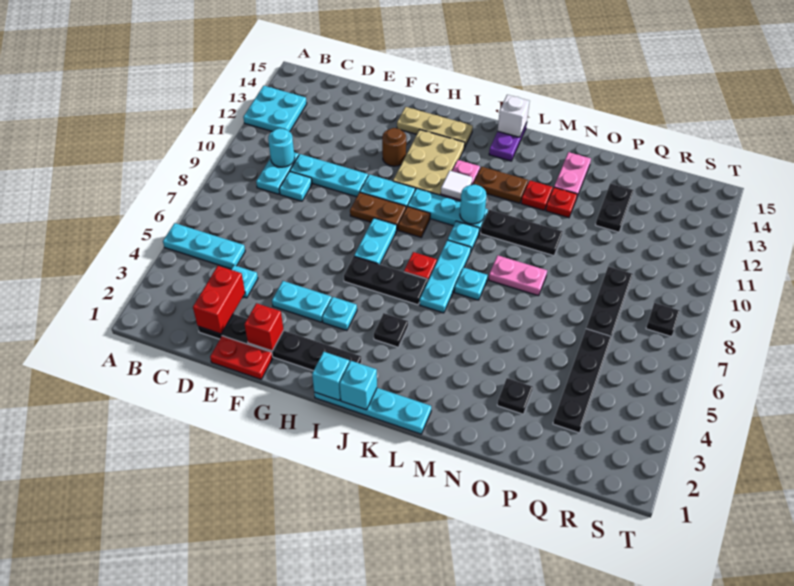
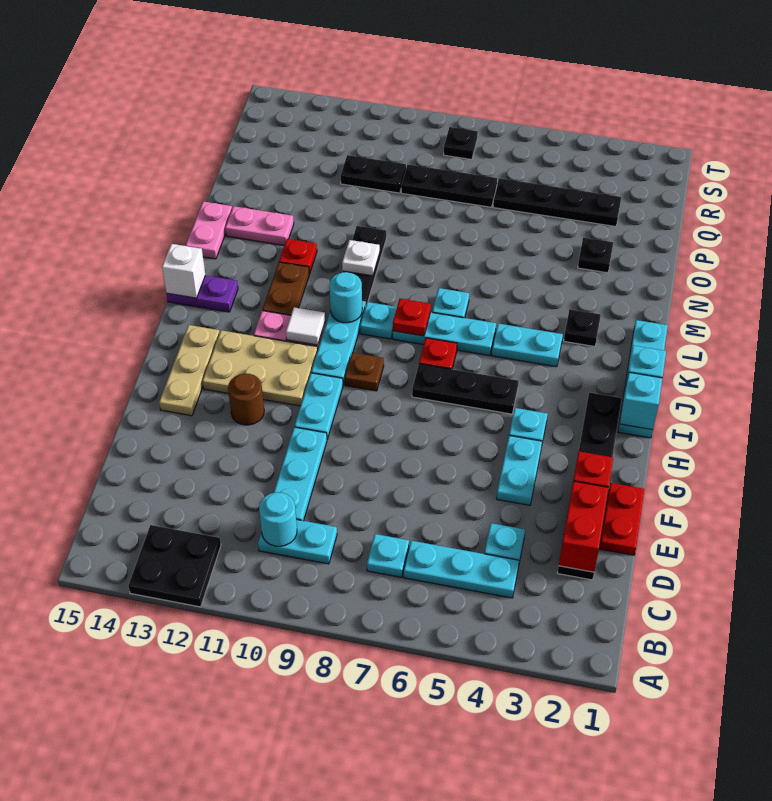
cyan 1x3 plate [163,223,245,269] -> cyan 1x3 plate turned to [404,541,519,598]
cyan 2x2 plate [243,86,307,132] -> black 2x2 plate [128,525,221,607]
red 1x2 brick [193,266,245,334] -> red 1x2 brick turned to [559,481,609,572]
cyan 1x1 plate [279,171,312,201] -> cyan 1x1 plate moved to [367,534,409,577]
brown 1x2 plate [350,192,406,230] -> none
black 1x3 plate [344,257,427,305] -> black 1x3 plate turned to [412,364,519,414]
cyan 1x2 plate [354,218,397,264] -> cyan 1x2 plate moved to [492,323,563,367]
black 1x1 plate [374,313,408,347] -> black 1x1 plate moved to [564,309,601,346]
pink 1x2 plate [489,255,547,296] -> pink 1x2 plate moved to [185,201,232,259]
none -> white 1x1 plate [342,240,380,276]
red 1x1 plate [546,187,577,218] -> red 1x1 plate moved to [393,299,431,336]
black 1x2 plate [596,183,634,232] -> black 1x2 plate moved to [340,155,406,193]

